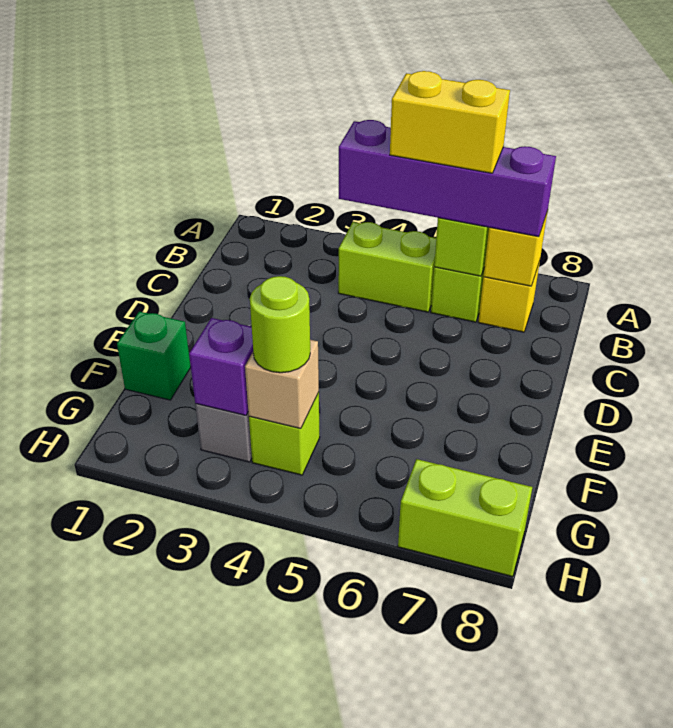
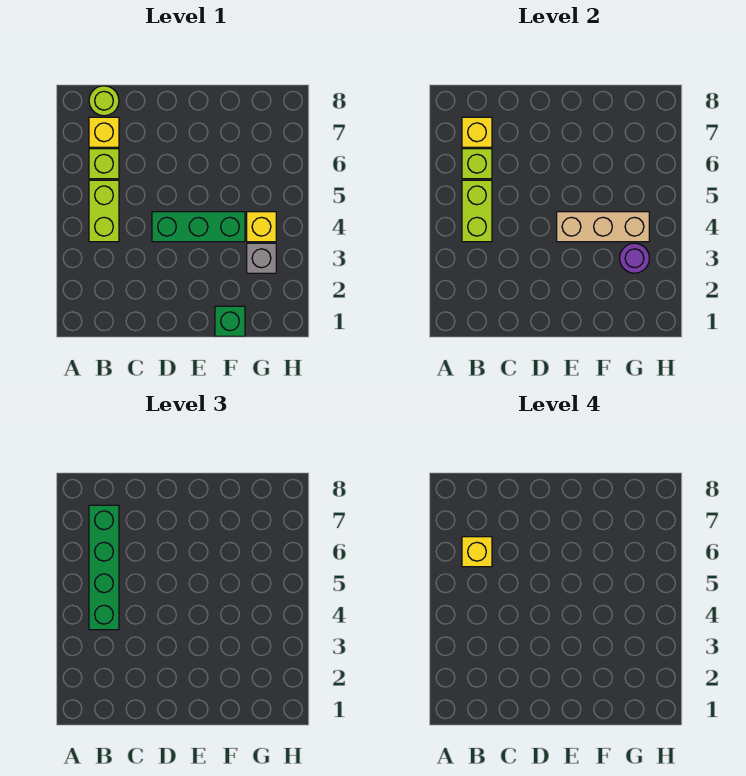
purple 1x4 brick [339,120,556,237] -> green 1x4 brick [89,505,119,630]
yellow 1x2 brick [390,71,510,173] -> yellow 1x1 brick [462,537,492,567]
none -> green 1x3 brick [152,212,245,242]
purple 1x1 brick [189,318,253,415] -> purple 1x1 round brick [620,243,649,273]
lime 1x1 brick [249,392,320,475] -> yellow 1x1 brick [247,212,276,242]
tan 1x1 brick [245,340,319,429] -> tan 1x3 brick [557,212,649,242]
lime 1x1 round brick [250,276,310,373] -> lime 1x1 round brick moved to [89,86,119,116]
lime 1x2 brick [398,459,532,577] -> lime 1x2 brick moved to [462,180,492,242]

